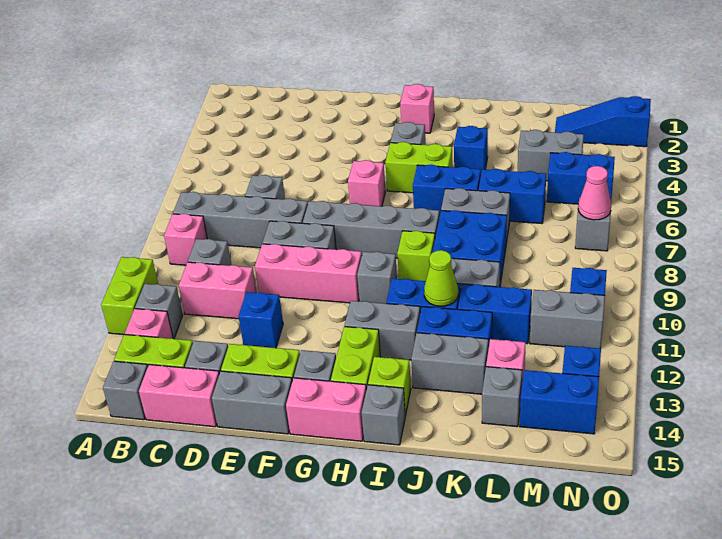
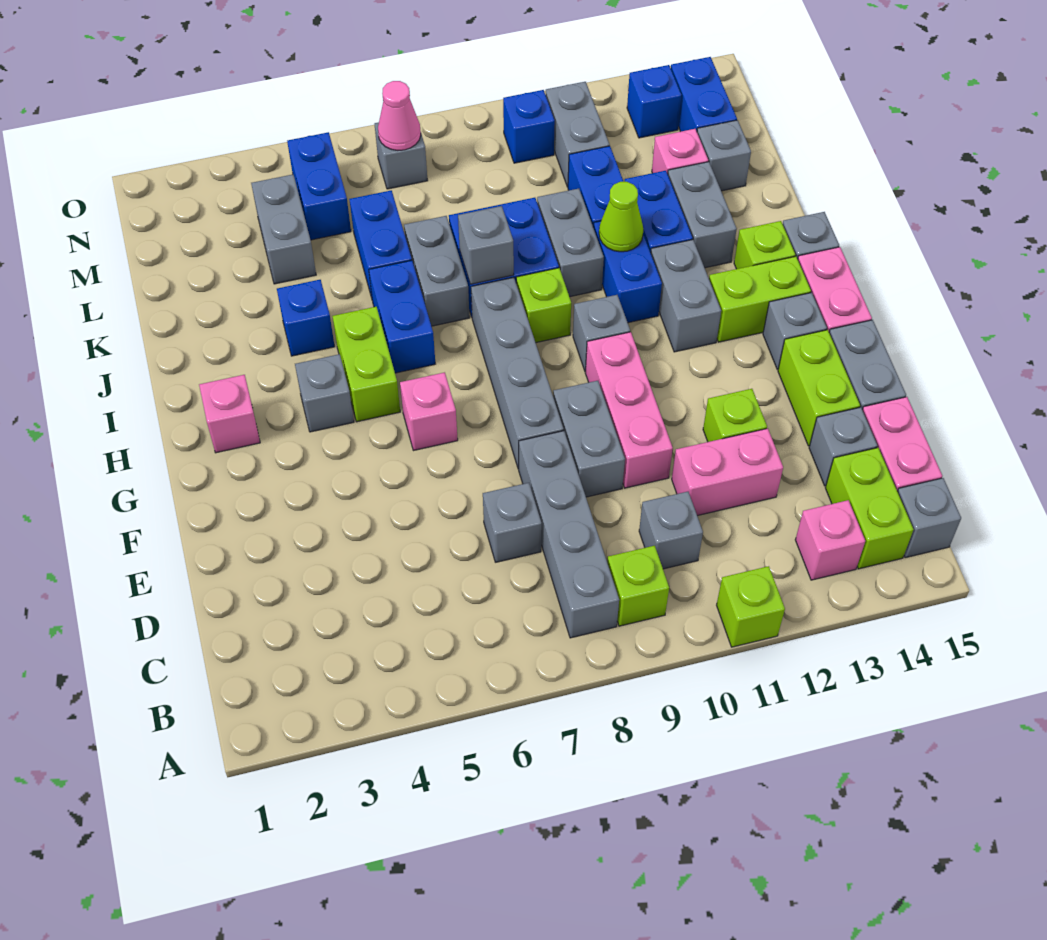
lime 1x2 brick [101,257,158,335] -> lime 1x1 brick [717,566,785,647]
pink 1x1 brick [164,214,207,265] -> lime 1x1 brick [607,546,669,626]
grey 1x1 brick [135,284,183,339] -> grey 1x1 brick moved to [458,206,514,284]
pink 1x2 brick [179,262,257,319] -> pink 1x2 brick turned to [672,428,783,516]
blue 1x1 brick [239,292,283,348] -> lime 1x1 brick [703,389,767,442]
blue 1x3 slope [555,96,651,147] -> none

